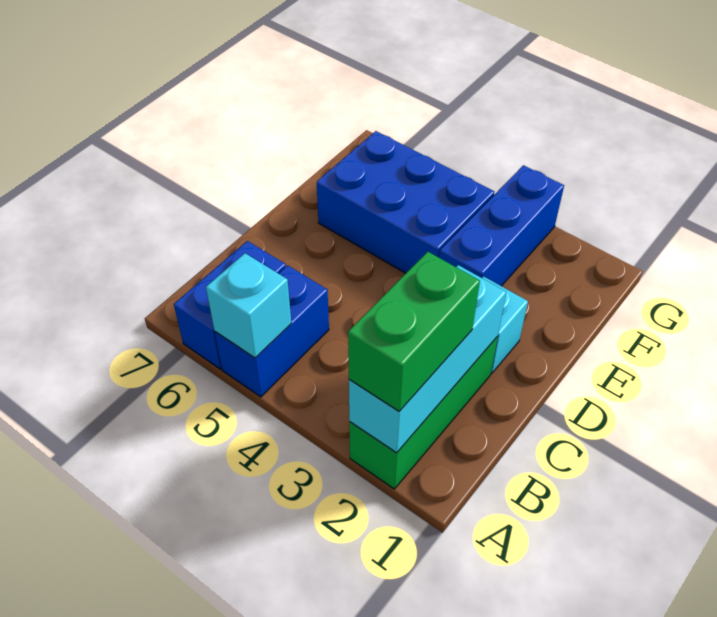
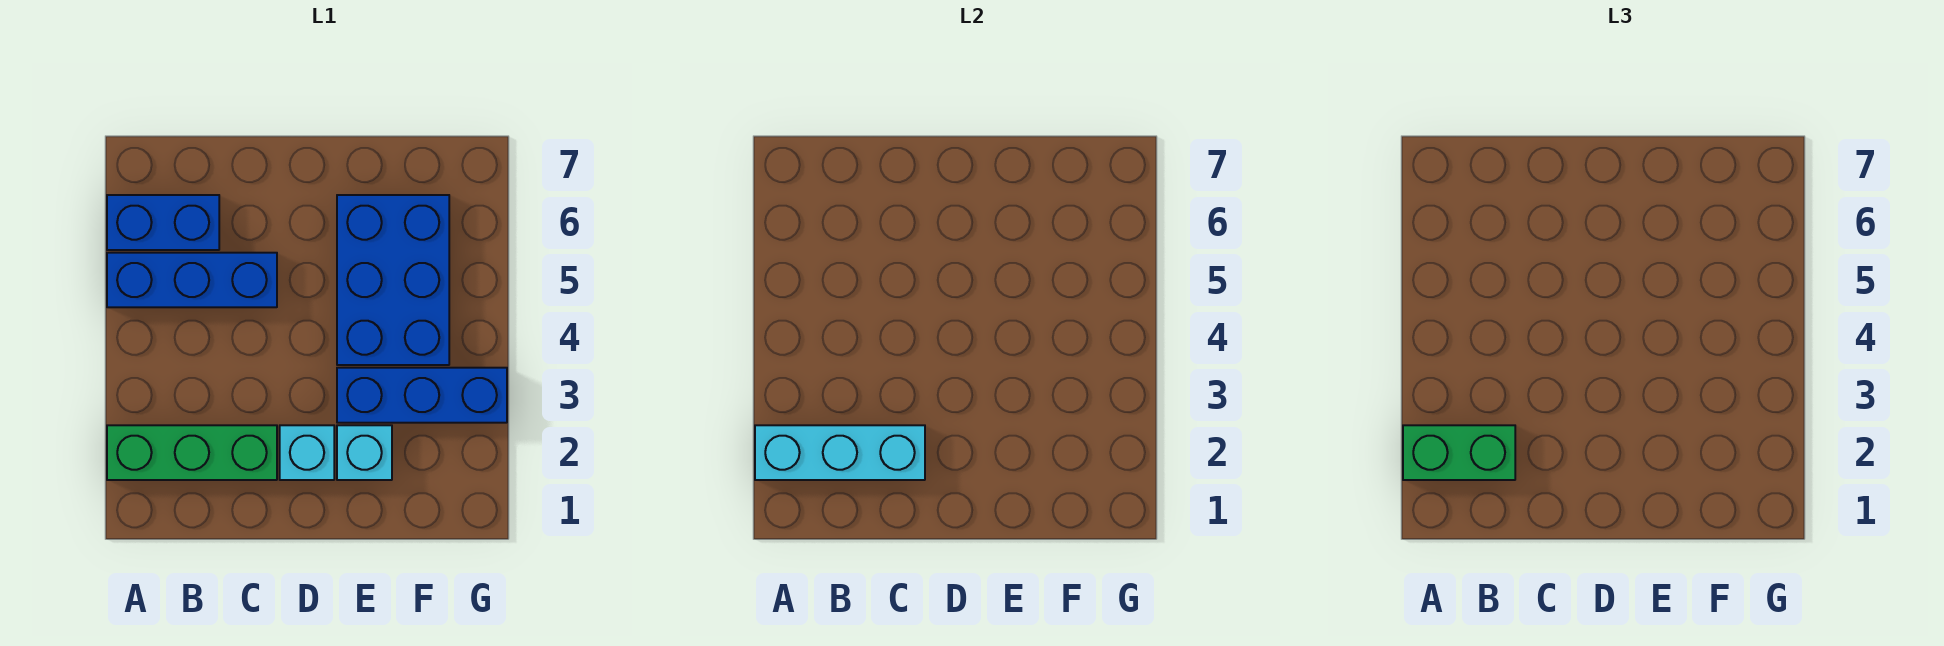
blue 1x2 brick [215,265,329,397] -> blue 1x3 brick [107,253,277,307]
cyan 1x1 brick [206,253,291,358] -> cyan 1x1 brick moved to [337,425,392,480]

